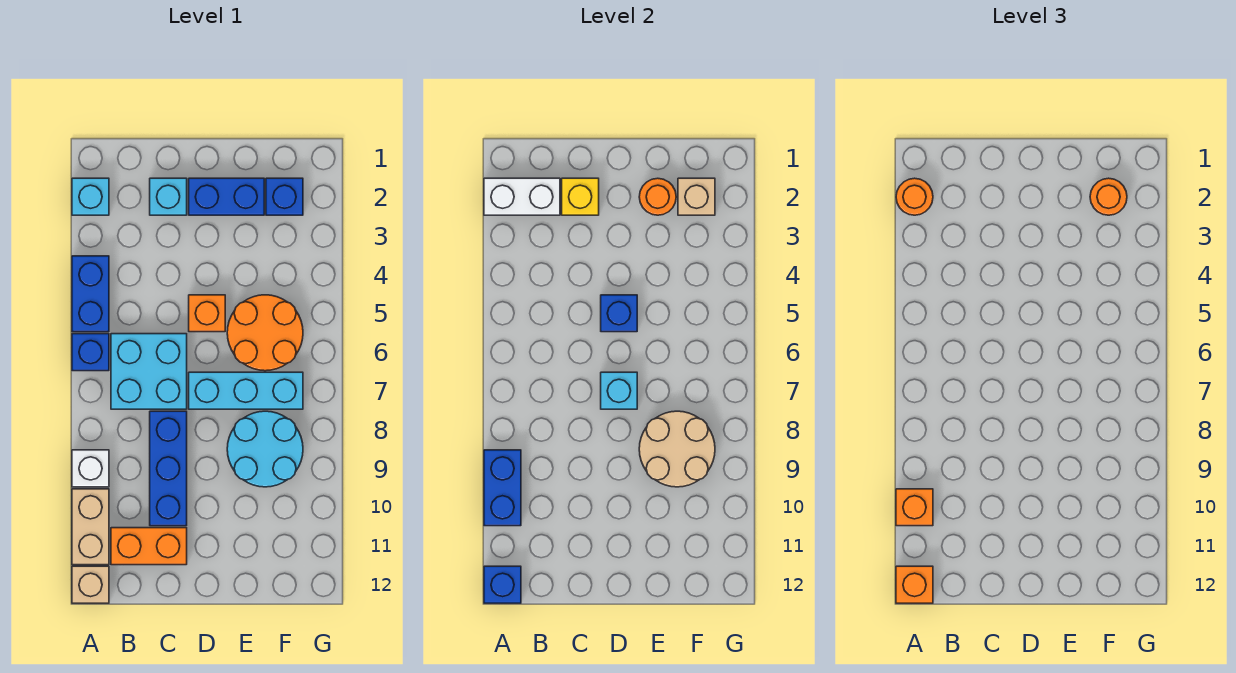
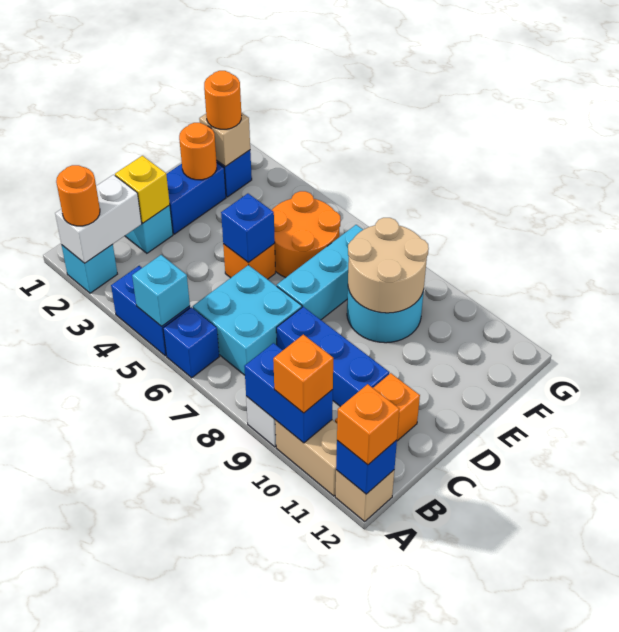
cyan 1x1 brick [601,372,637,409] -> cyan 1x1 brick moved to [132,255,190,326]

